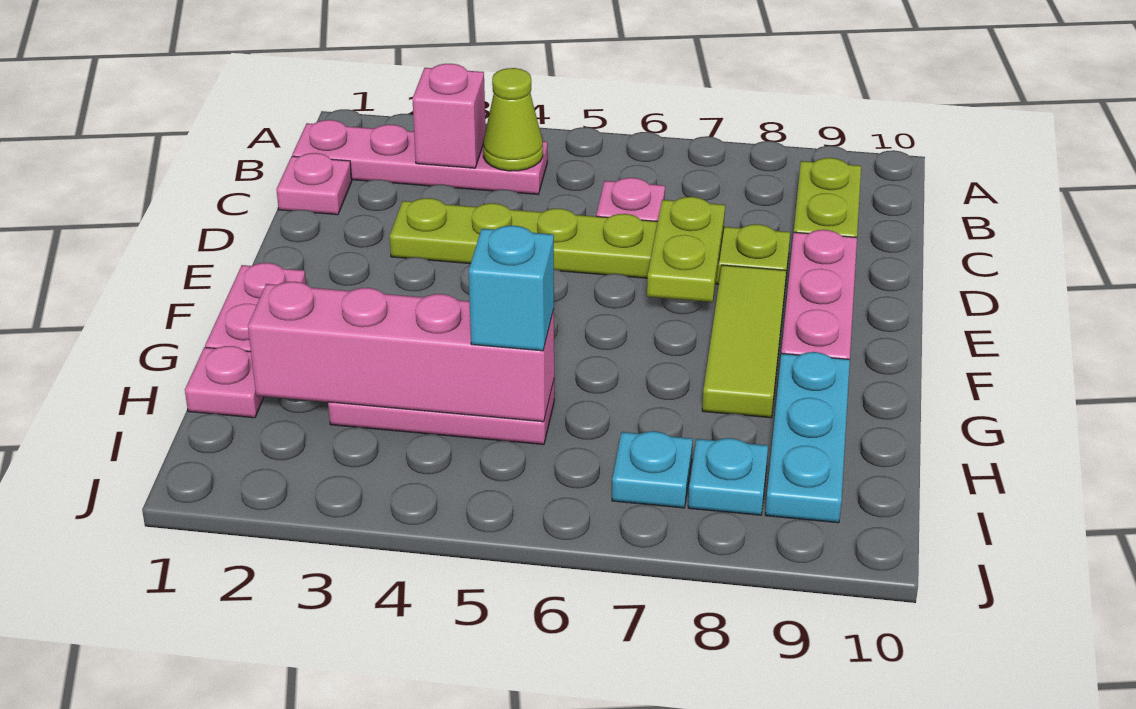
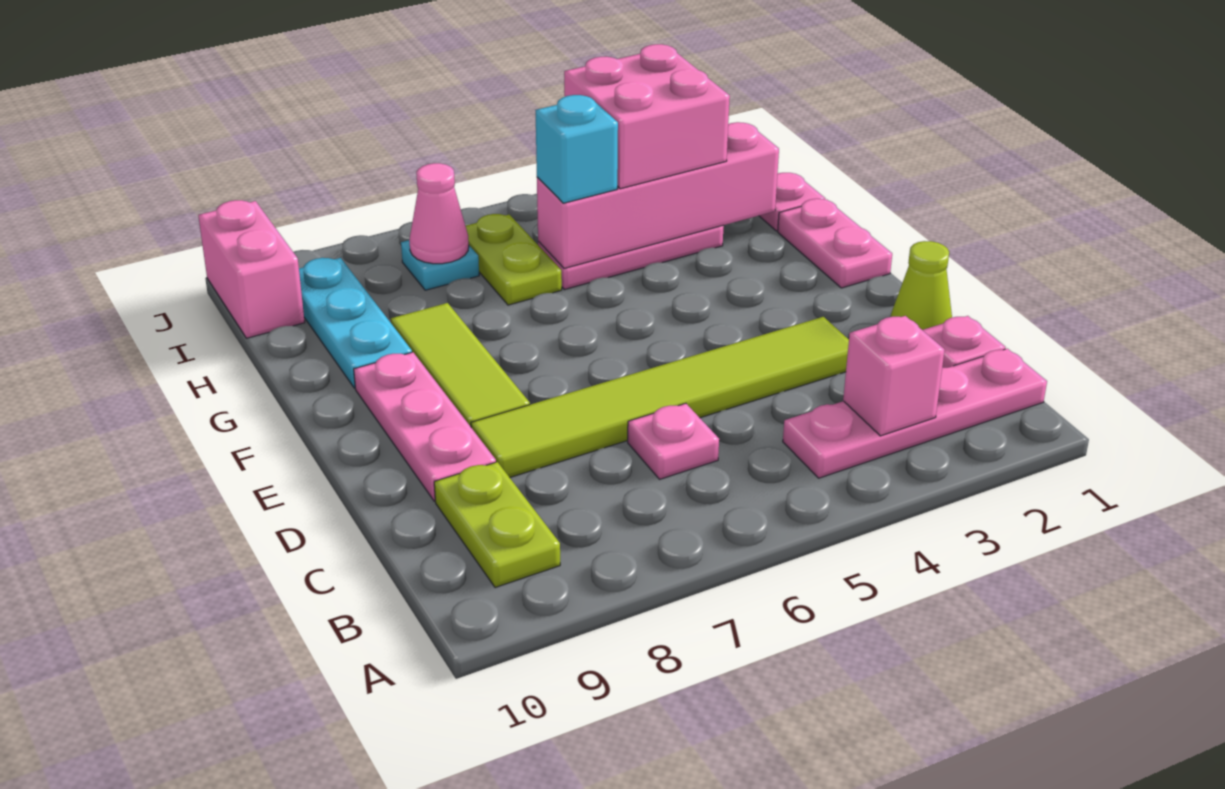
lime 1x1 cone [483,68,543,171] -> lime 1x1 cone moved to [891,241,952,330]
lime 1x6 plate [390,198,790,284] -> lime 1x6 tile [471,317,849,477]
lime 1x2 plate [647,197,725,302] -> lime 1x2 plate moved to [466,214,562,305]
none -> pink 2x2 brick [564,44,730,189]
none -> pink 1x1 cone [409,163,469,264]
cyan 1x1 plate [688,438,768,515] -> none
none -> pink 1x2 brick [198,200,305,338]

